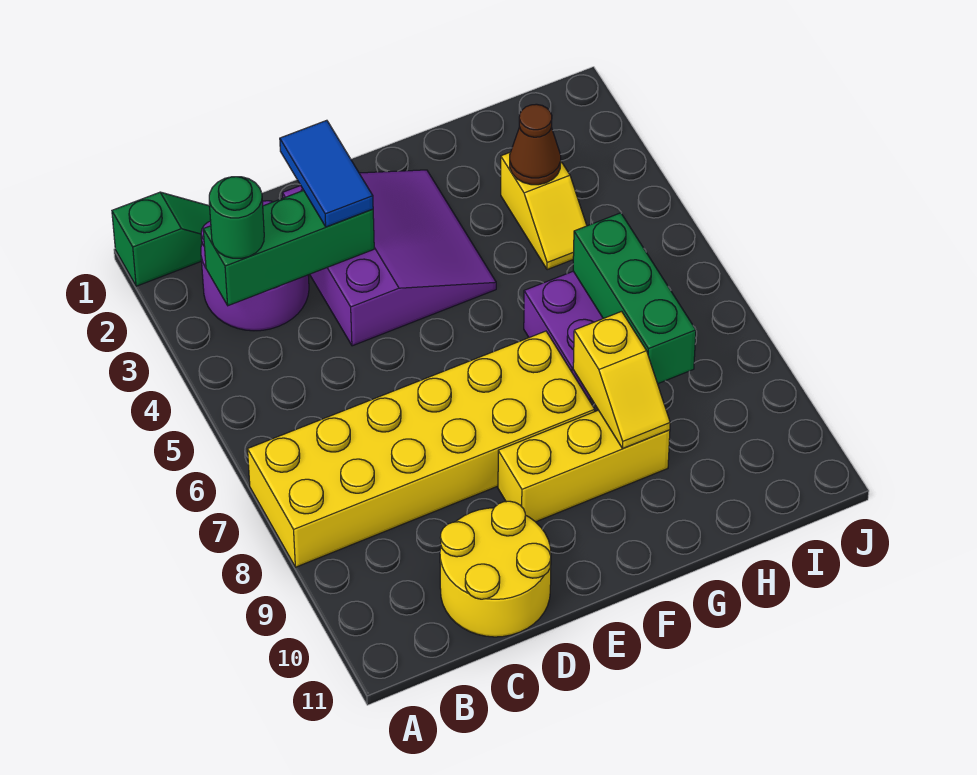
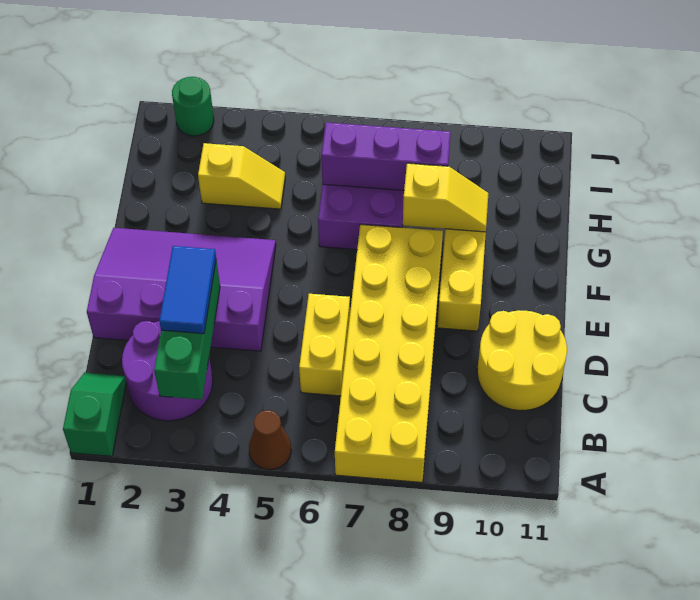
green 1x1 round brick [209,177,264,258] -> green 1x1 round brick moved to [172,77,214,136]
none -> yellow 1x2 brick [299,294,350,396]
purple 3x3 slope [283,170,496,346] -> purple 3x4 slope [87,228,276,351]
blue 1x2 tile [280,120,373,227] -> blue 1x2 tile turned to [159,246,216,334]
brown 1x1 cone [510,104,561,185] -> brown 1x1 cone moved to [249,410,291,469]
green 1x3 brick [573,213,696,384] -> purple 1x3 brick [321,122,451,190]

